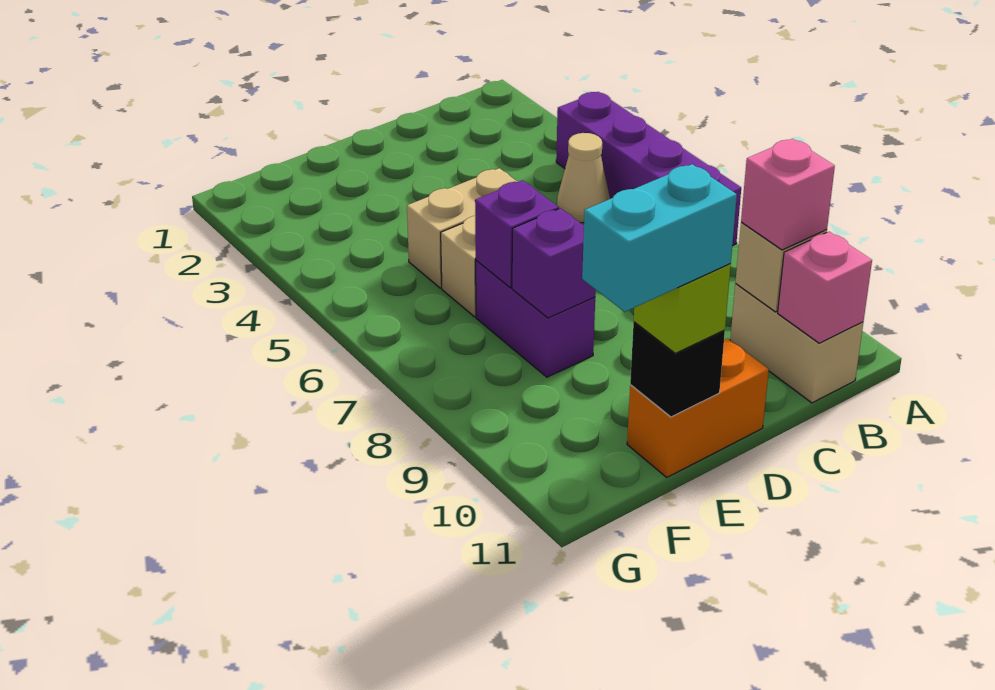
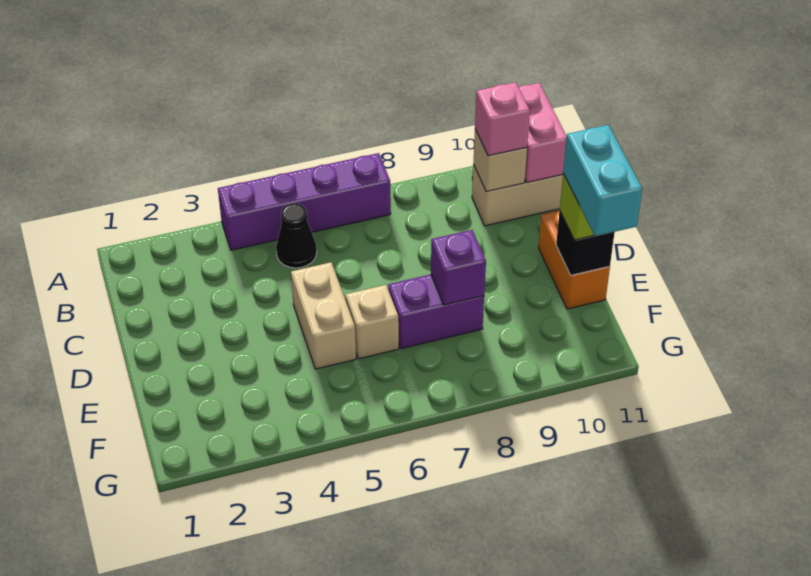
tan 1x1 cone [557,133,610,223] -> black 1x1 cone [276,203,317,268]
pink 1x1 brick [778,232,872,343] -> pink 1x2 brick [519,83,567,183]
purple 1x1 brick [475,180,559,288] -> none

